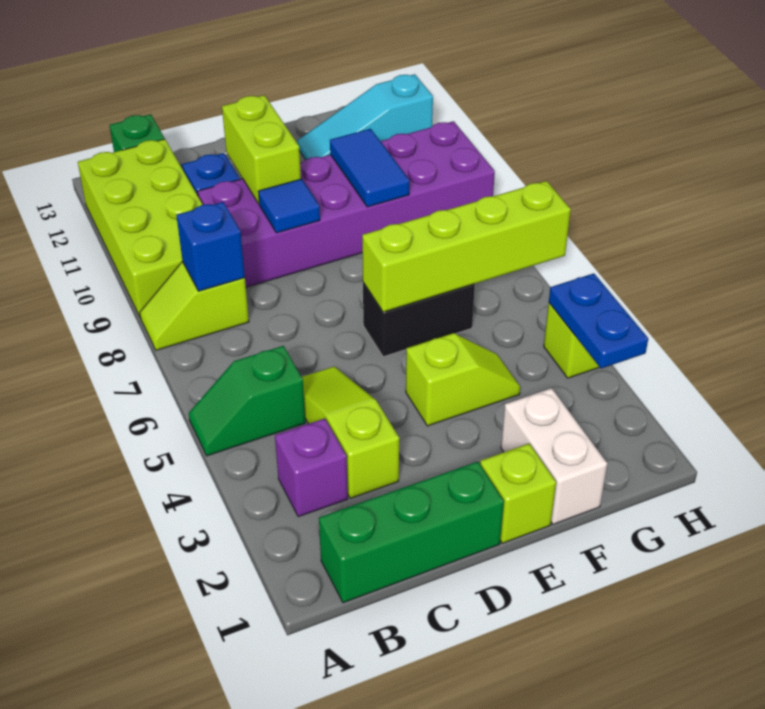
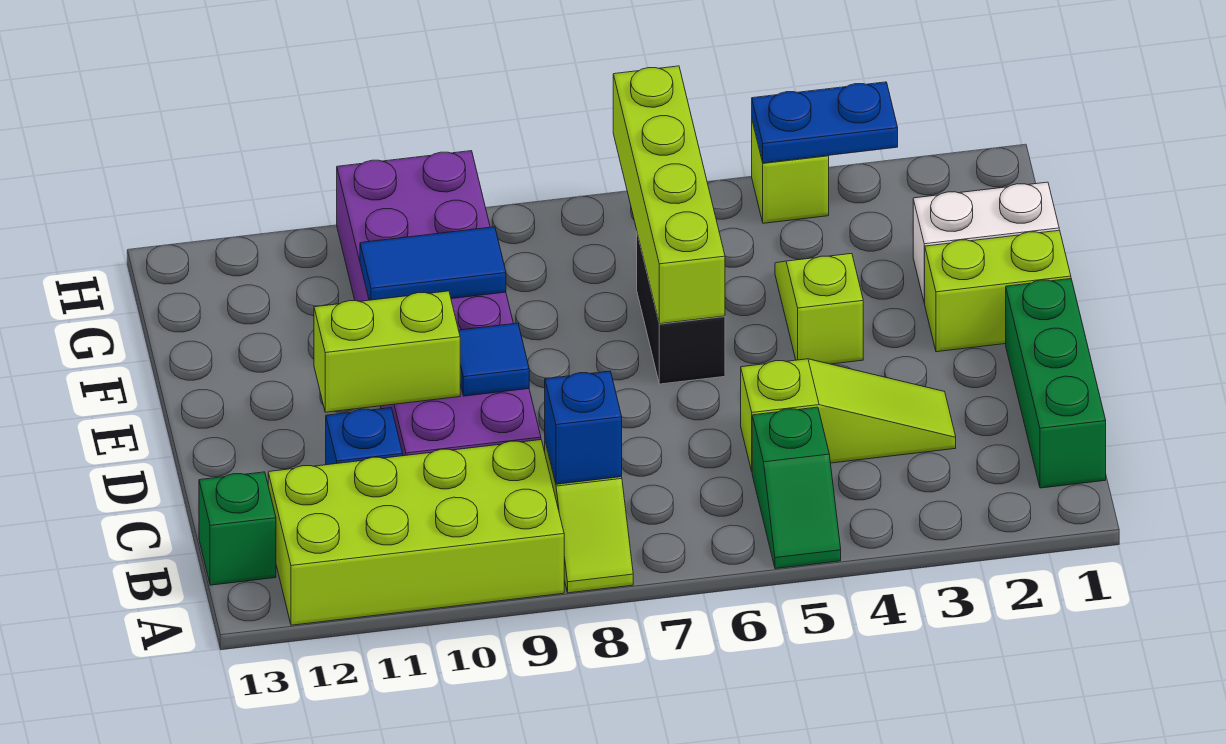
purple 1x1 brick [275,419,348,517] -> none
lime 1x3 slope [302,366,399,498] -> lime 1x3 slope turned to [741,359,956,471]
lime 1x1 brick [480,444,556,543] -> lime 1x2 brick [924,230,1071,352]
cyan 1x3 slope [297,74,433,160] -> none

